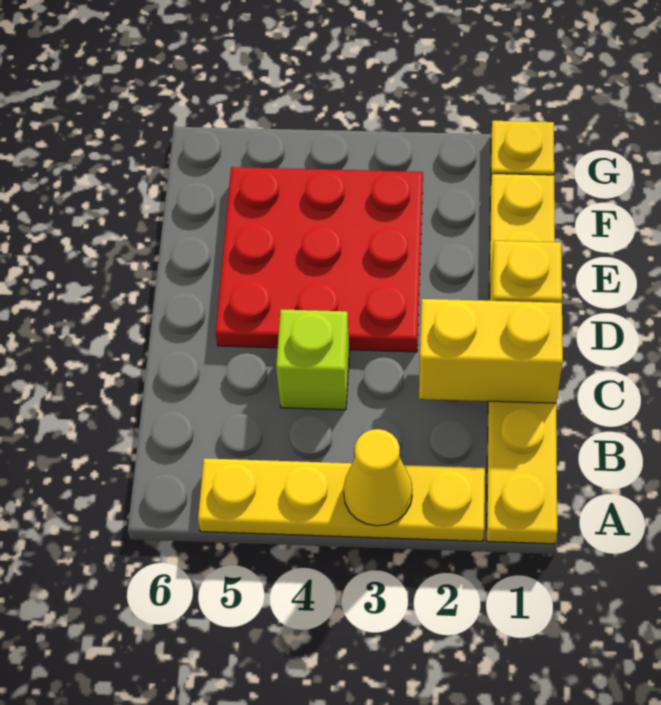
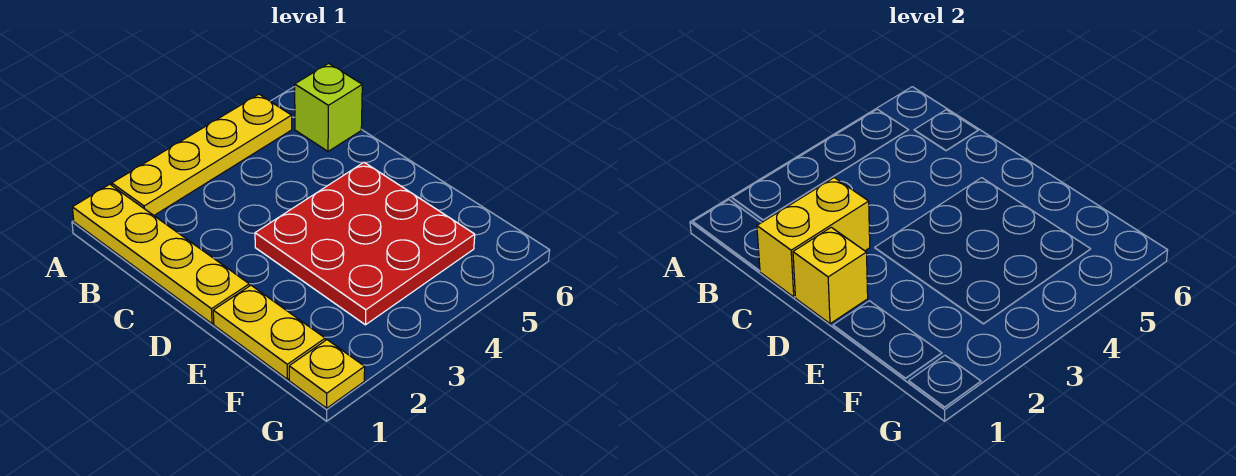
yellow 1x1 cone [343,429,412,526] -> none
lime 1x1 brick [276,309,349,410] -> lime 1x1 brick moved to [295,63,362,151]

